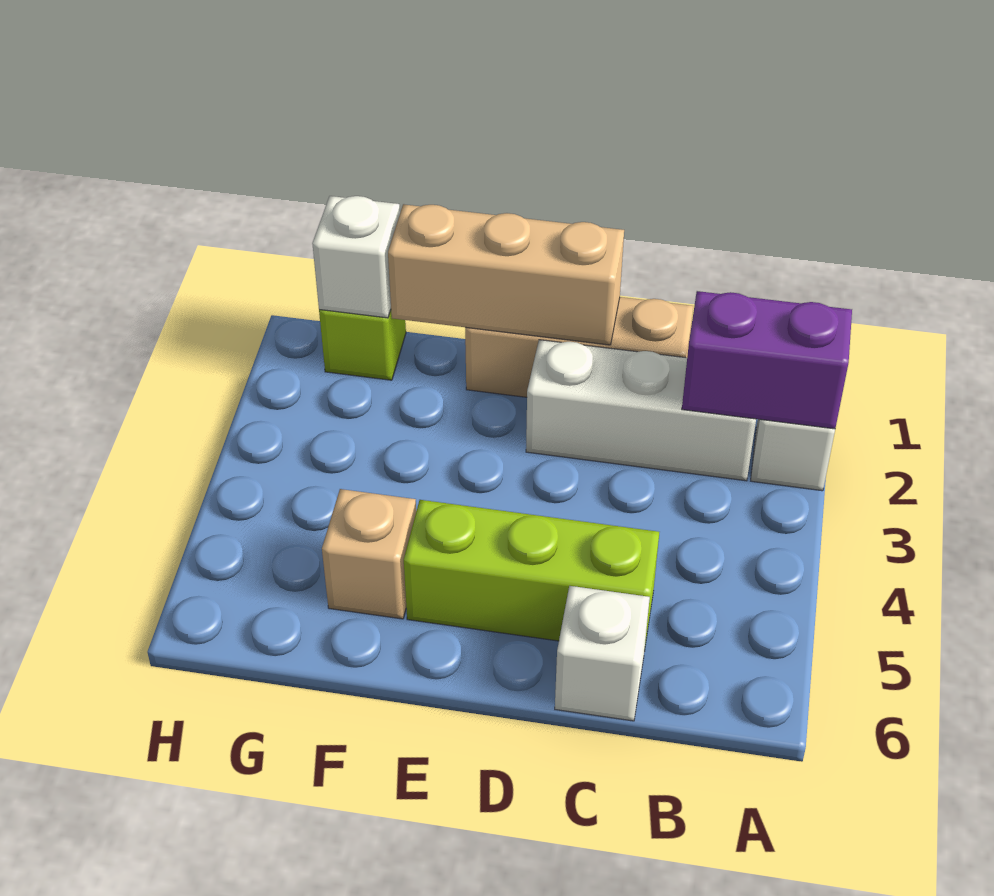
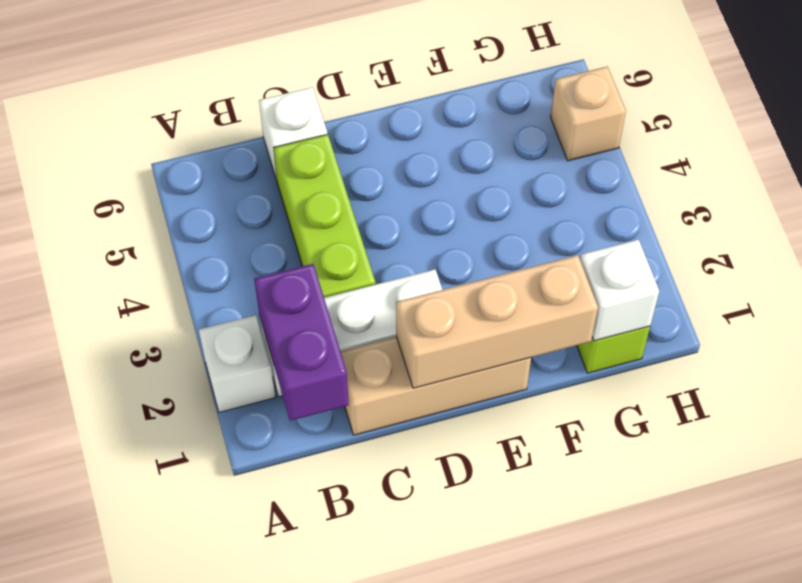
purple 1x2 brick [682,291,852,429] -> purple 1x2 brick turned to [254,264,349,421]
lime 1x3 brick [404,500,659,651] -> lime 1x3 brick turned to [274,134,376,298]
tan 1x1 brick [322,489,416,619] -> tan 1x1 brick moved to [551,66,626,161]

